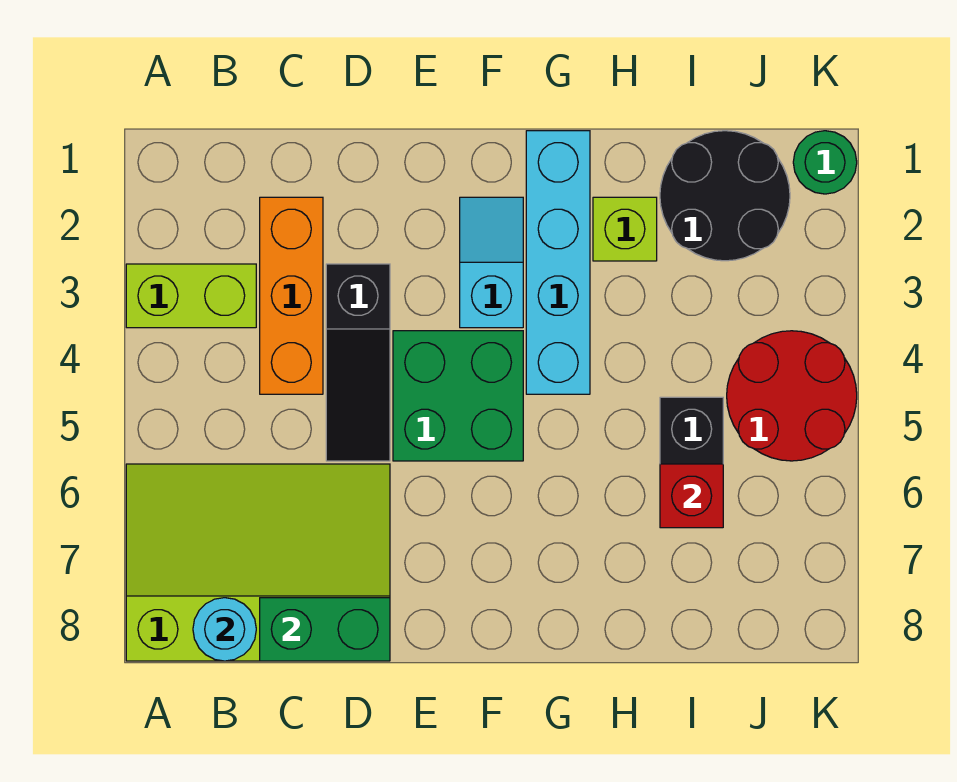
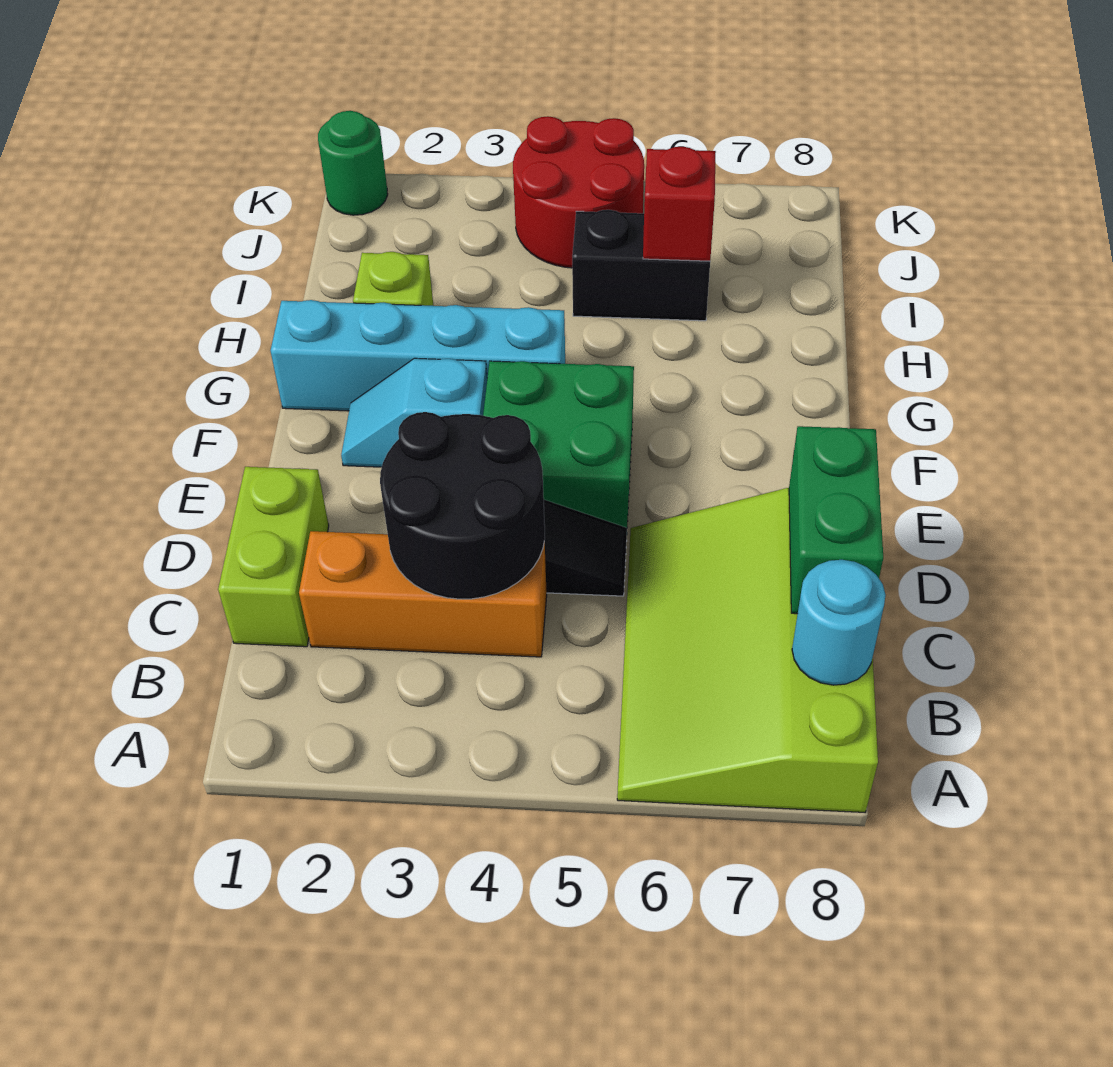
lime 1x2 brick [126,264,256,328] -> lime 1x2 brick moved to [218,467,329,647]
black 2x2 round brick [660,131,790,261] -> black 2x2 round brick moved to [380,412,545,599]

